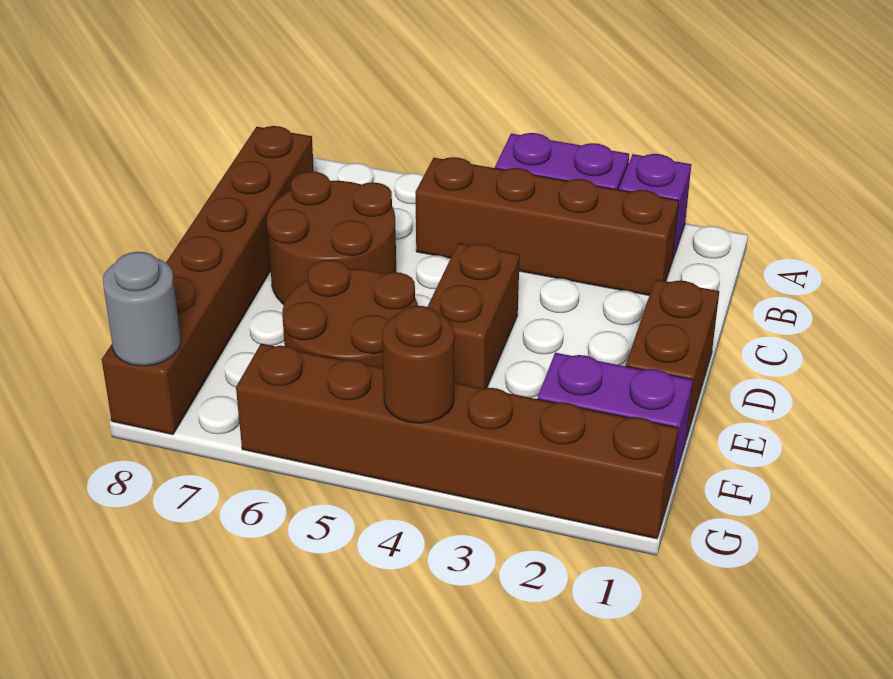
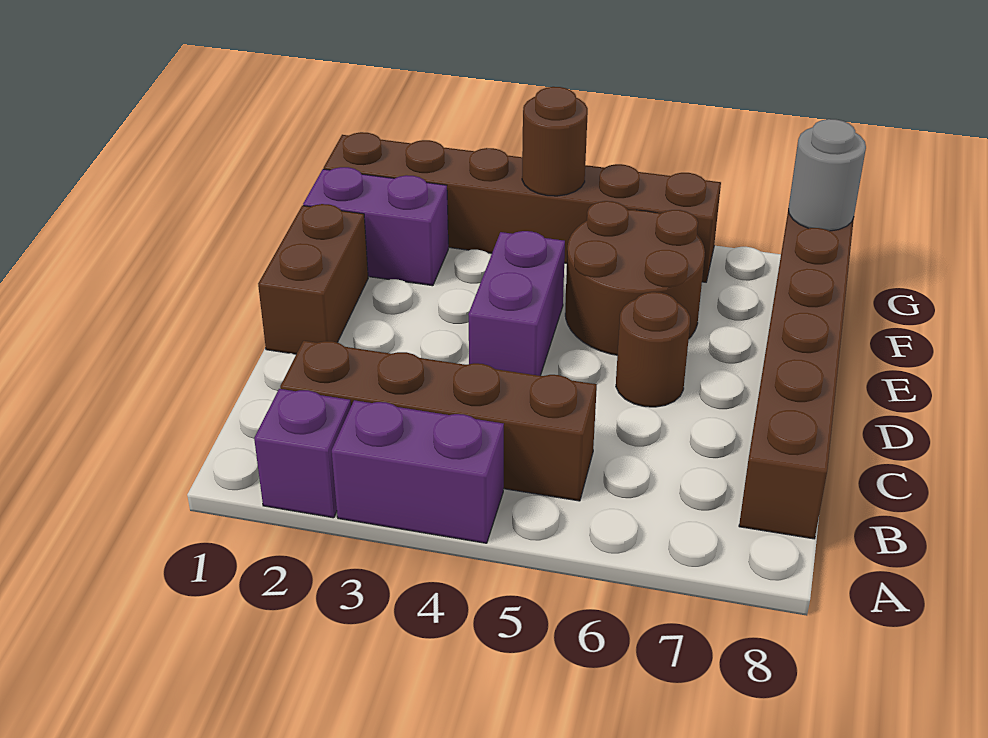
brown 2x2 round brick [267,172,396,305] -> brown 1x1 round brick [616,292,690,407]
brown 1x2 brick [428,243,520,388] -> purple 1x2 brick [468,231,565,376]

